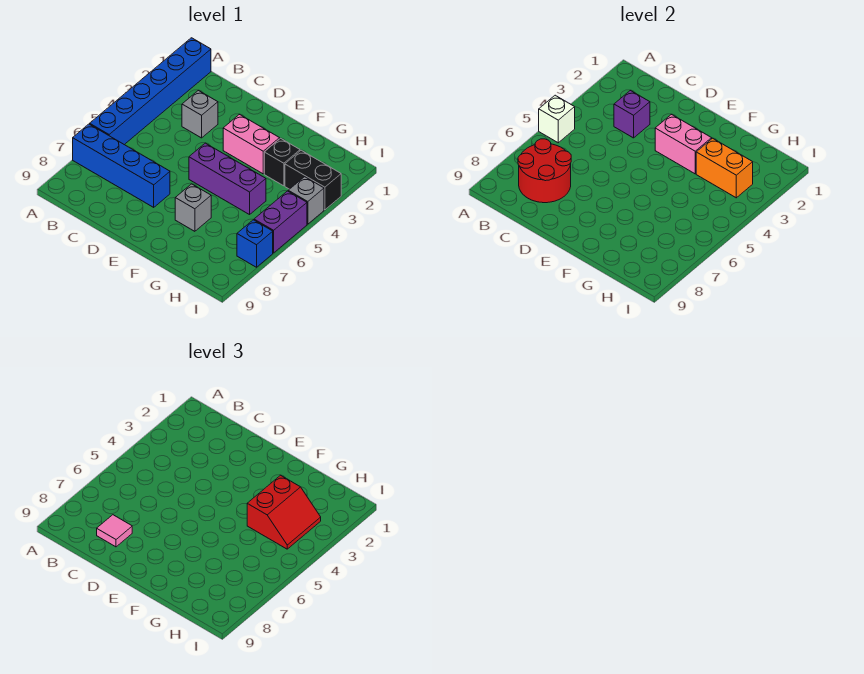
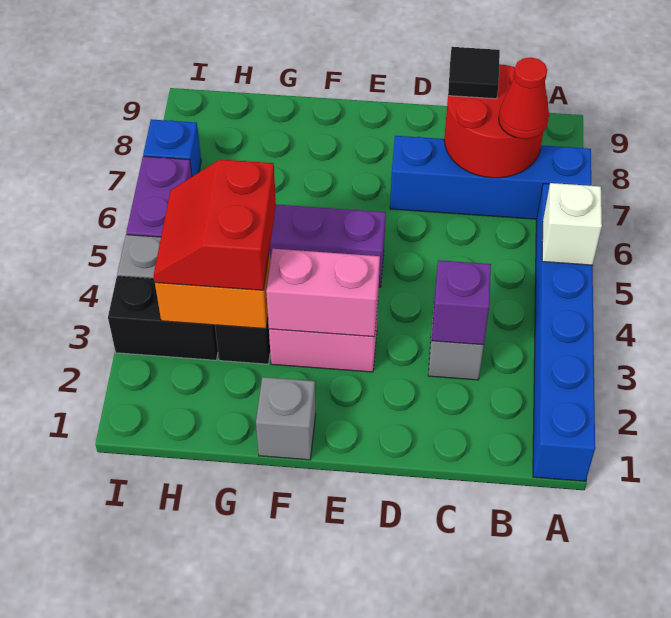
none -> red 1x1 cone [499,57,549,139]
pink 1x1 tile [97,515,132,547] -> black 1x1 tile [448,47,500,99]
grey 1x1 brick [175,184,211,231] -> grey 1x1 brick moved to [256,377,316,460]

